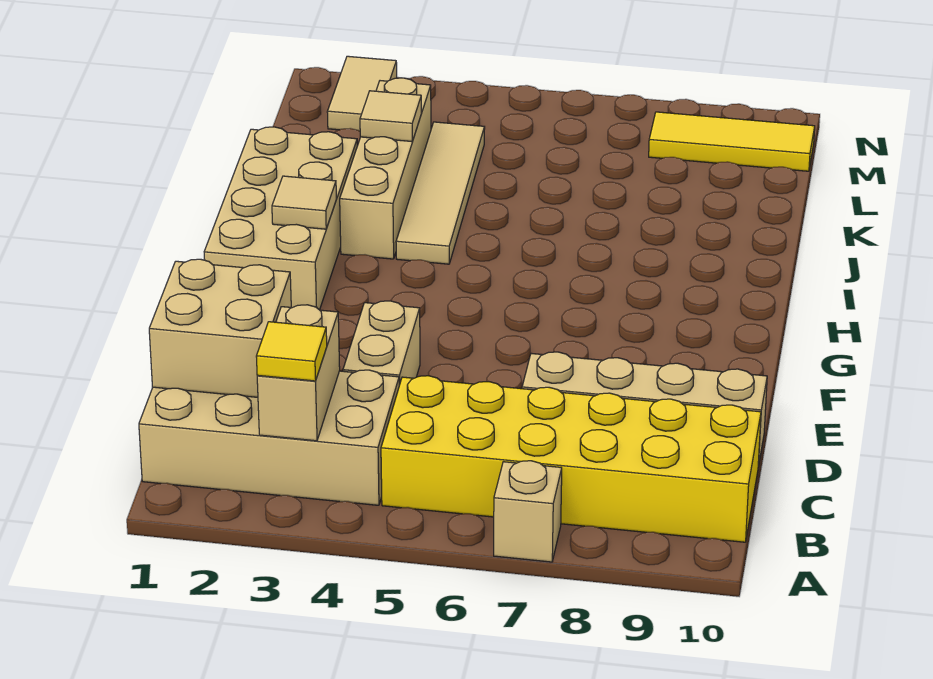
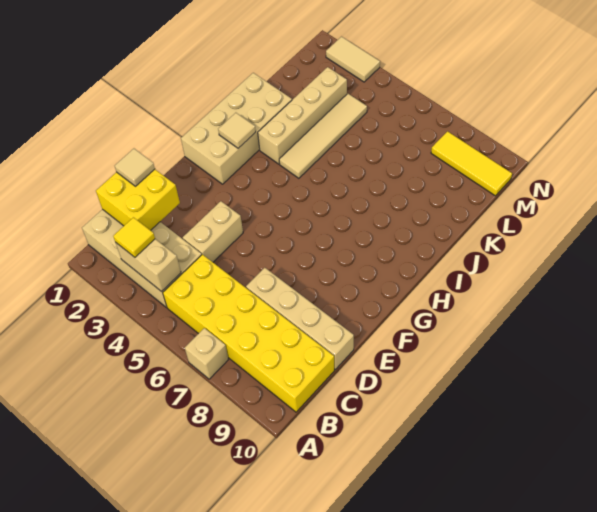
tan 1x2 brick [257,305,340,441] -> tan 1x2 brick turned to [116,239,181,291]
tan 2x2 brick [149,259,291,397] -> yellow 2x2 brick [96,169,180,230]
tan 1x1 tile [360,91,421,142] -> tan 1x1 tile moved to [115,149,155,186]
tan 1x2 tile [327,56,397,131] -> tan 1x2 tile turned to [326,37,380,82]

